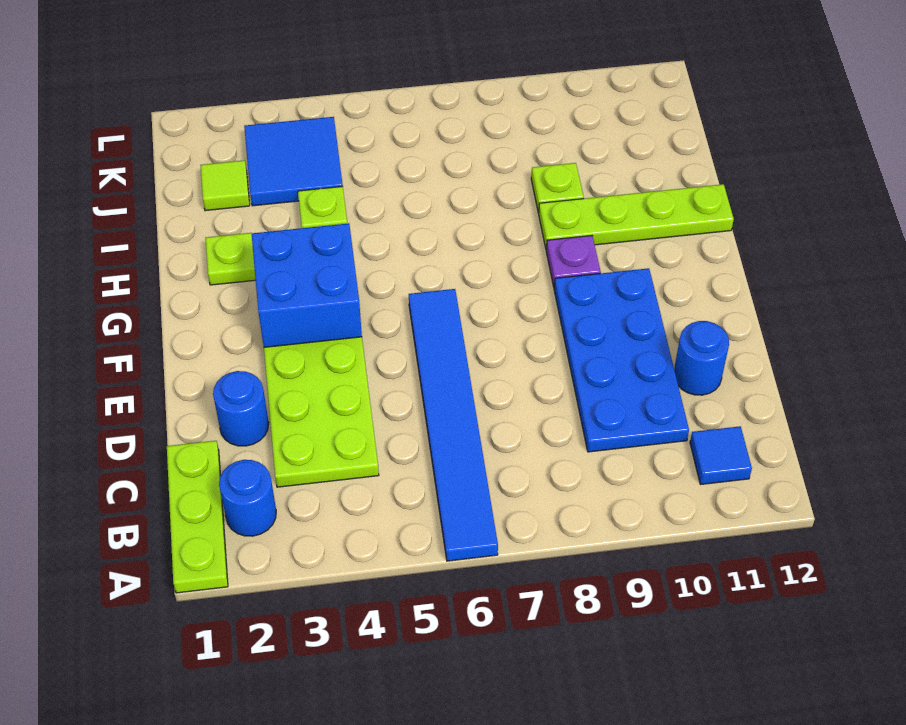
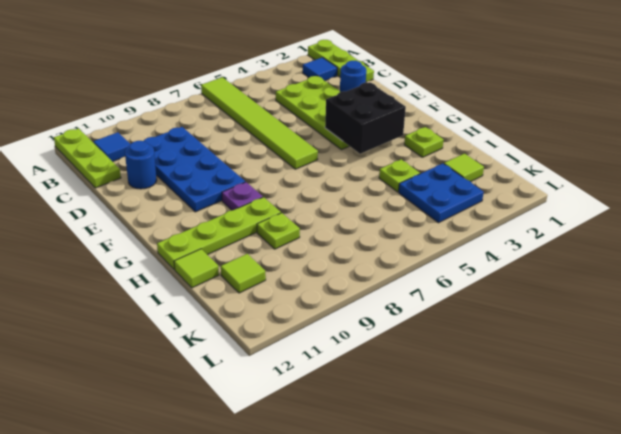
blue 1x6 tile [409,289,498,561] -> lime 1x6 tile [201,77,318,169]
none -> lime 1x3 plate [54,129,121,188]
blue 1x1 round brick [219,460,276,536] -> blue 1x1 tile [303,57,337,81]
blue 2x2 brick [252,223,362,347] -> black 2x2 brick [325,82,406,154]
none -> lime 1x1 tile [174,249,219,288]
blue 2x2 tile [244,117,343,206] -> blue 2x2 plate [399,164,484,223]
none -> lime 1x1 tile [221,254,266,293]

